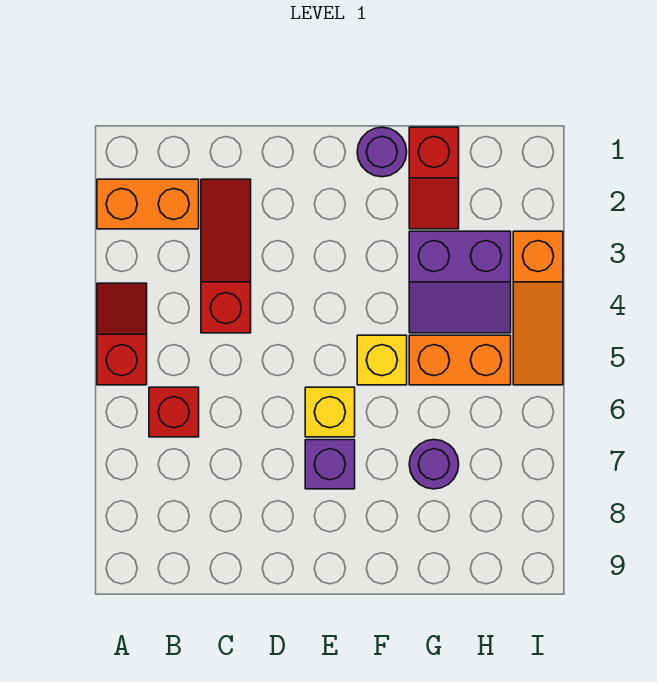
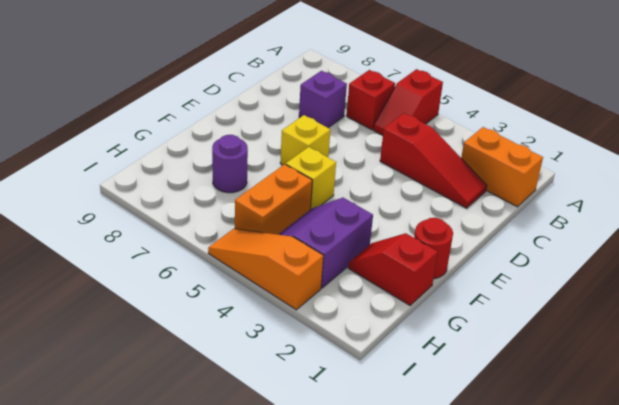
orange 1x2 brick [97,179,199,229] -> orange 1x2 brick turned to [461,127,543,207]
red 1x2 slope [97,283,147,385] -> red 1x2 slope turned to [373,69,443,136]
purple 1x1 brick [305,440,355,489] -> purple 1x1 brick moved to [299,71,347,128]
purple 1x1 round brick [357,127,407,177] -> red 1x1 round brick [414,218,453,279]

